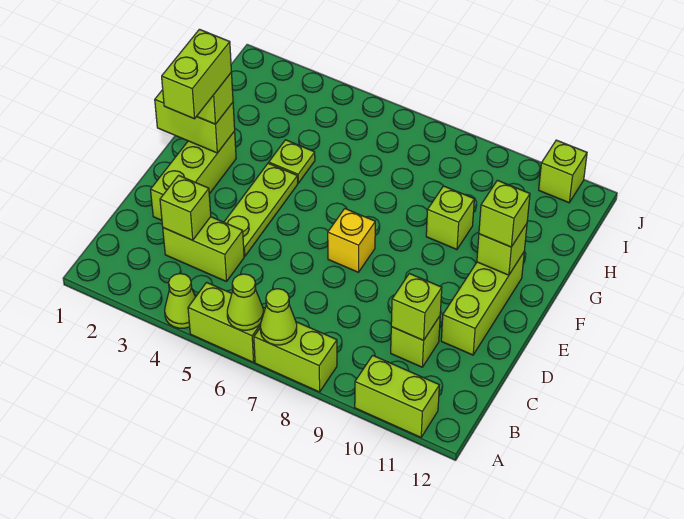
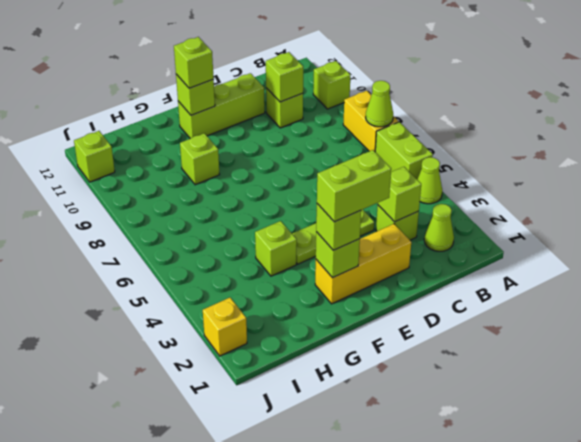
lime 1x1 cone [227,274,264,330] -> lime 1x1 cone moved to [424,204,454,251]
lime 1x2 brick [254,322,337,392] -> yellow 1x2 brick [343,91,399,151]
lime 1x2 brick [355,355,439,437] -> lime 1x1 brick [313,61,350,109]
lime 1x2 brick [163,217,244,282] -> lime 1x1 brick [376,205,419,240]
lime 1x3 brick [151,131,236,220] -> yellow 1x3 brick [315,224,411,304]
yellow 1x1 brick [328,209,375,272] -> yellow 1x1 brick moved to [203,298,247,356]
lime 1x2 brick [155,90,235,153] -> lime 1x1 brick [316,232,360,278]
lime 1x1 plate [269,140,315,183] -> lime 1x1 brick [255,221,297,276]

